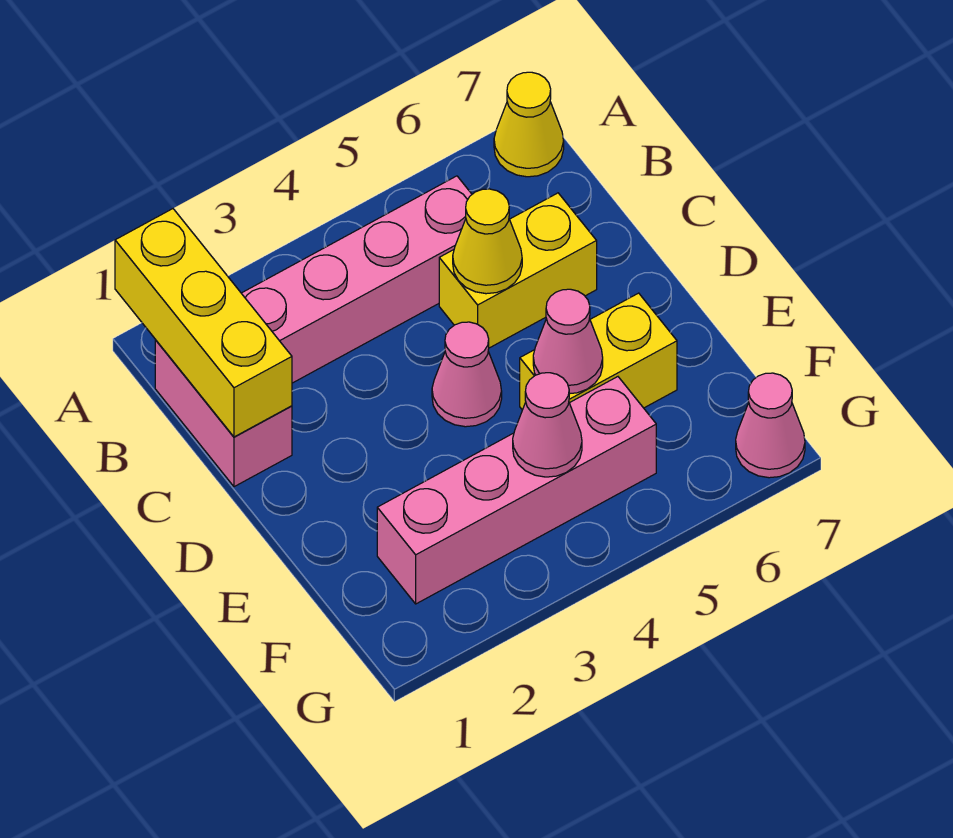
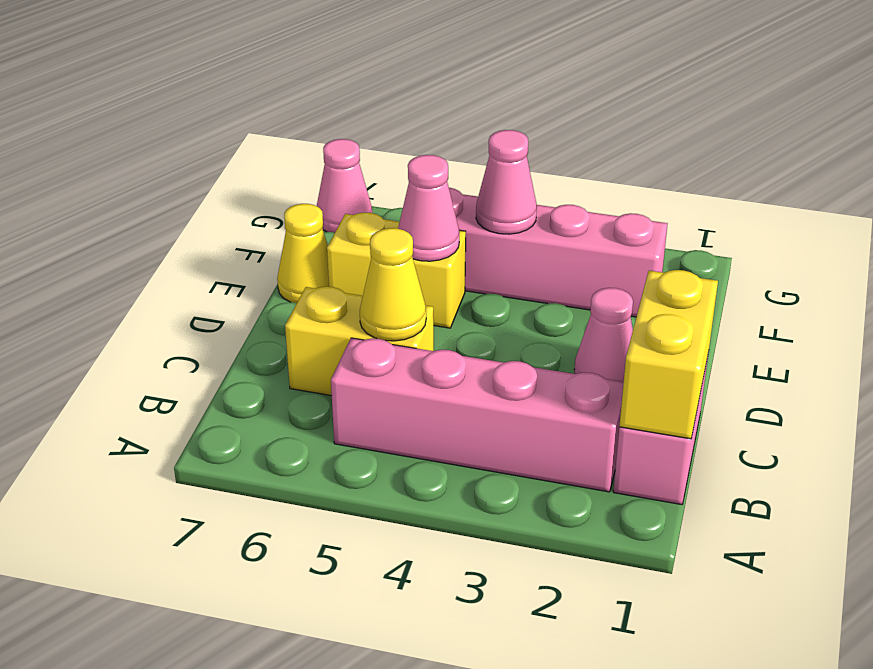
yellow 1x3 brick [115,209,292,437] -> yellow 1x2 brick [619,270,718,439]
yellow 1x1 cone [494,72,564,177] -> yellow 1x1 cone moved to [277,204,329,303]
pink 1x1 cone [432,322,502,427] -> pink 1x1 cone moved to [574,288,633,382]

